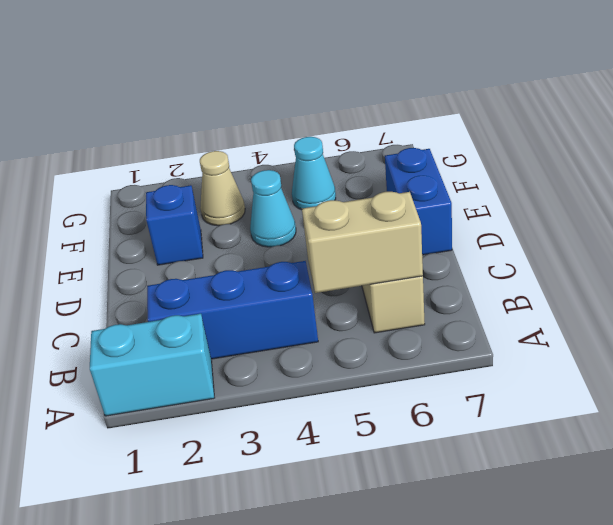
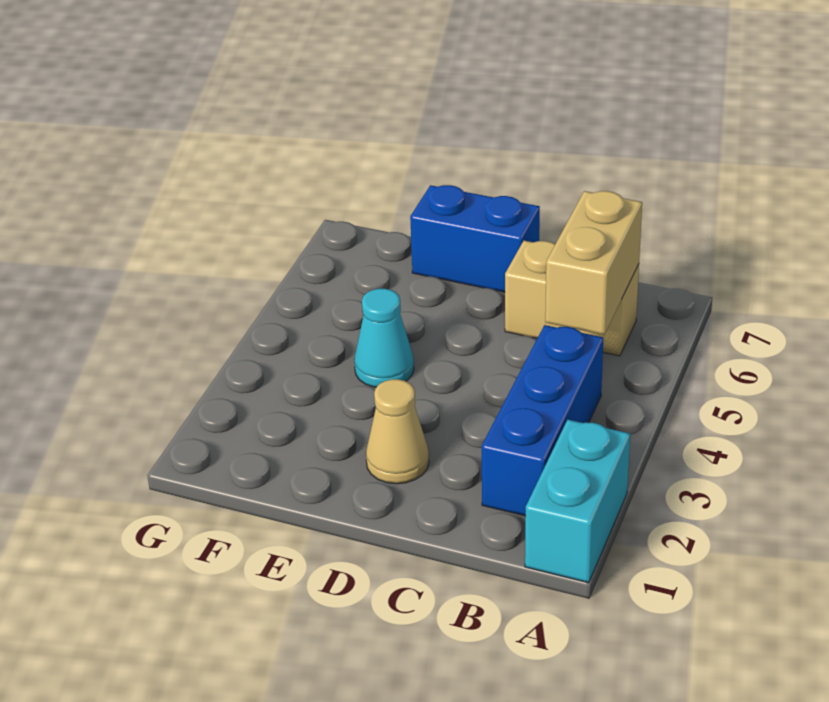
blue 1x1 brick [146,185,203,265] -> none
tan 1x1 cone [200,151,245,226] -> tan 1x1 cone moved to [366,379,429,484]
cyan 1x1 cone [292,137,336,210] -> none

